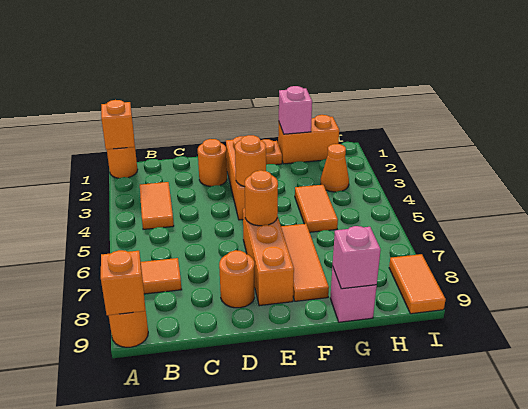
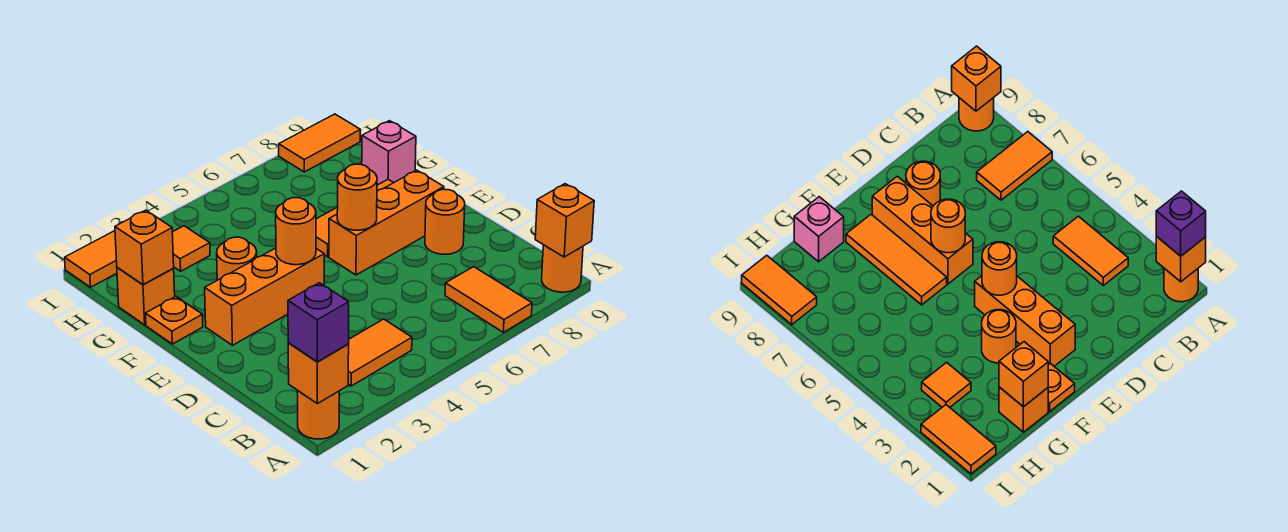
none -> purple 1x1 brick [288,283,349,362]
orange 1x1 round brick [198,139,227,186] -> orange 1x1 round brick moved to [217,237,257,280]
orange 1x2 brick [278,115,339,164] -> orange 1x1 brick [117,268,175,325]
pink 1x1 brick [279,86,312,134] -> orange 1x1 brick [115,210,174,285]
orange 1x2 tile [295,185,338,232] -> orange 1x2 tile moved to [65,231,117,287]
pink 1x1 brick [333,226,381,289] -> none
orange 1x1 cone [321,144,349,192] -> orange 1x1 tile [172,226,210,271]

